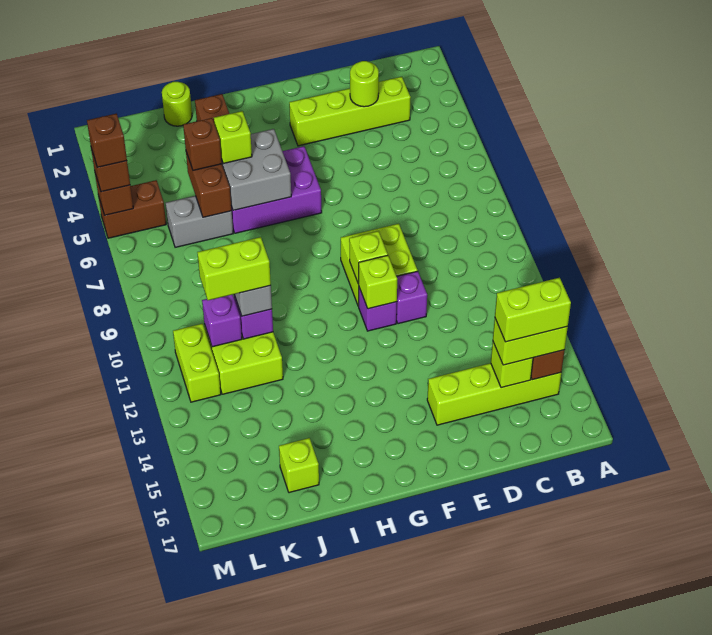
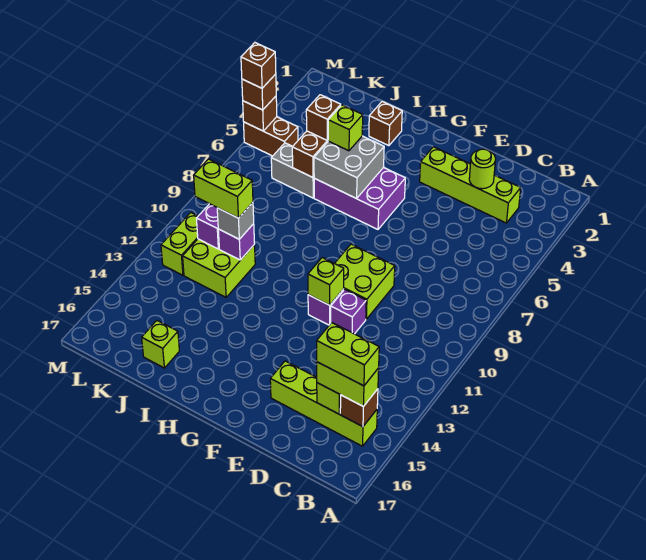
lime 1x1 brick [349,231,388,284] -> none
lime 1x1 round brick [162,82,192,126] -> none

